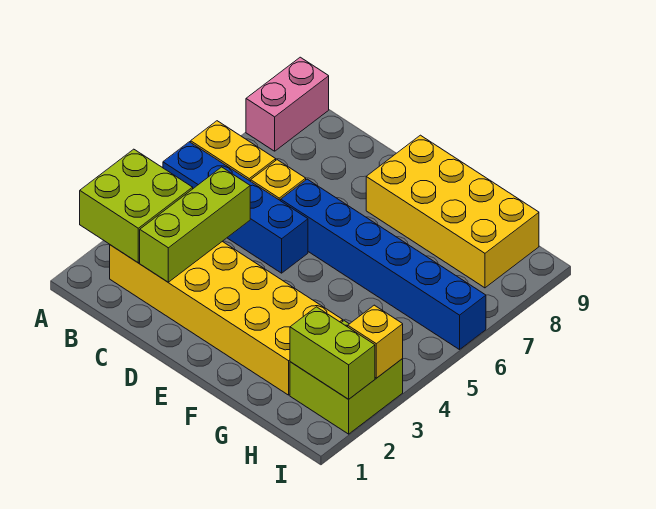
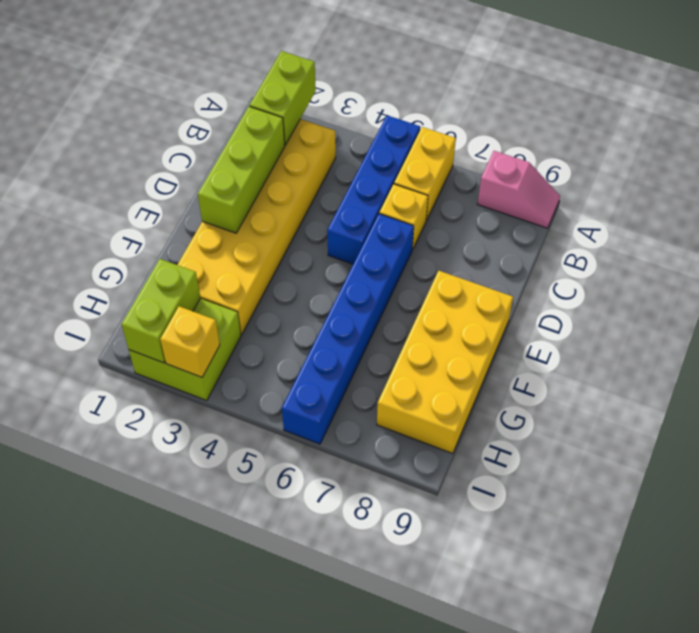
lime 2x2 brick [80,149,193,263] -> lime 1x2 brick [250,51,316,145]
pink 1x2 brick [246,57,329,151] -> pink 1x2 slope [478,151,560,228]
lime 1x3 brick [140,167,250,282] -> lime 1x3 brick turned to [198,106,285,233]

